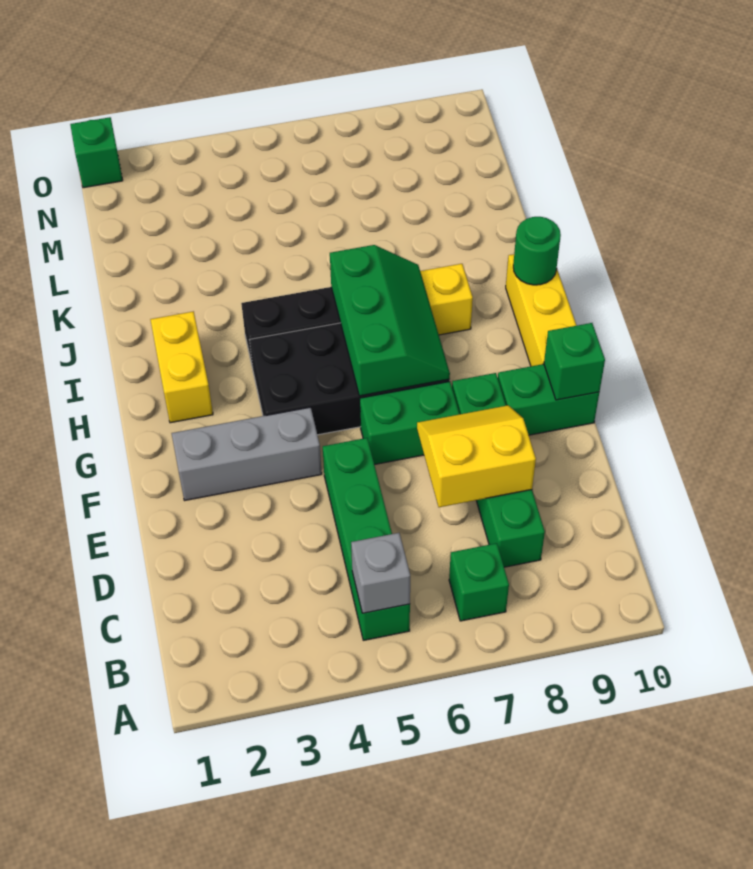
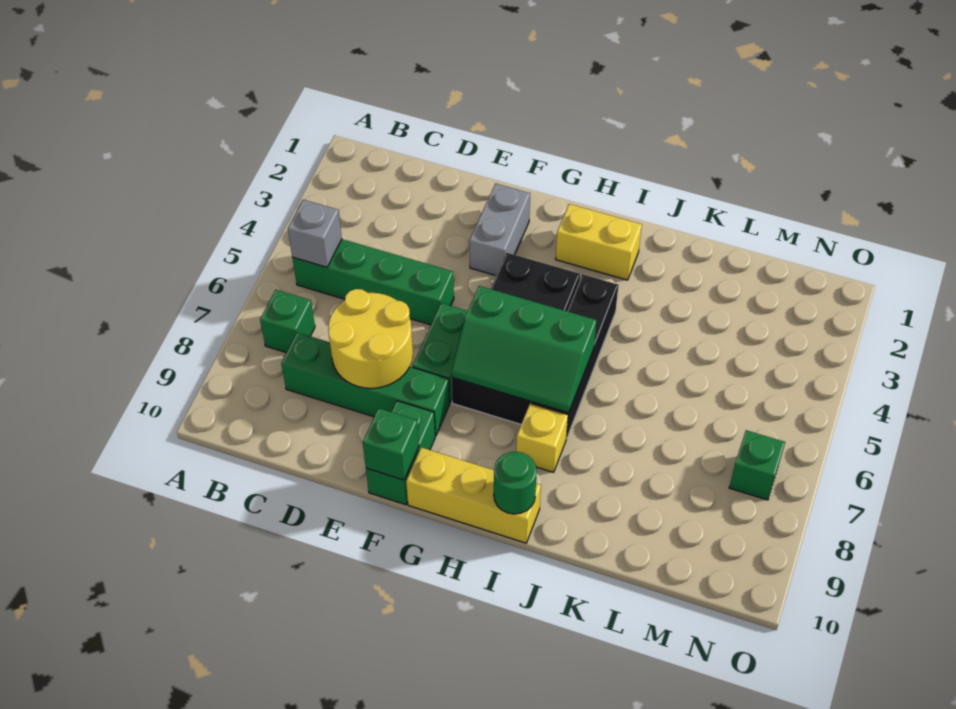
yellow 2x2 slope [417,405,536,507] -> yellow 2x2 round brick [328,289,413,388]
grey 1x3 brick [172,407,322,501] -> grey 1x2 brick [469,184,530,276]
green 1x1 brick [70,117,123,188] -> green 1x1 brick moved to [729,430,785,500]

